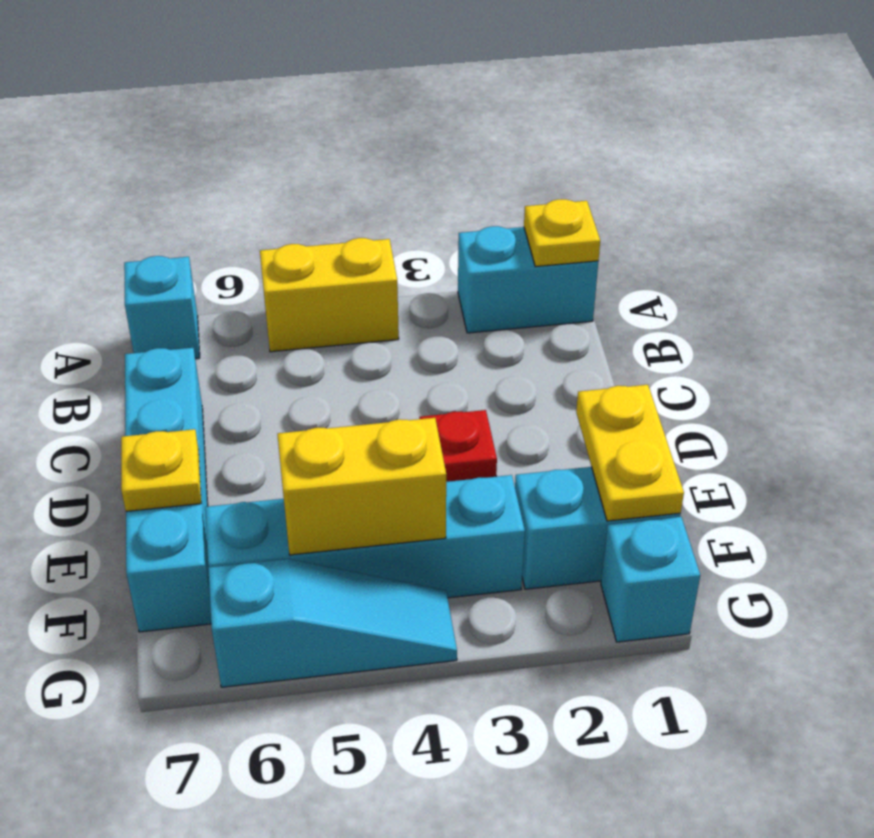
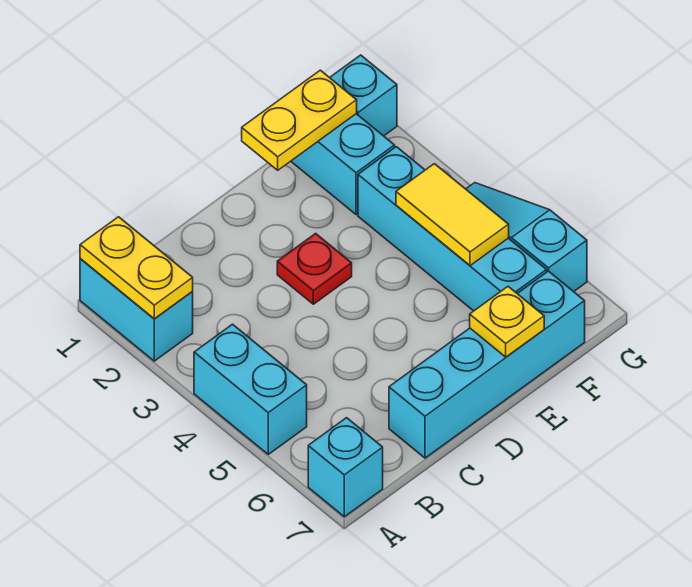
yellow 1x1 plate [524,199,600,267] -> yellow 1x2 plate [80,217,193,319]
yellow 1x2 brick [260,238,399,352] -> cyan 1x2 brick [194,324,307,454]
yellow 1x2 brick [277,418,446,555] -> yellow 1x2 tile [396,164,509,266]

